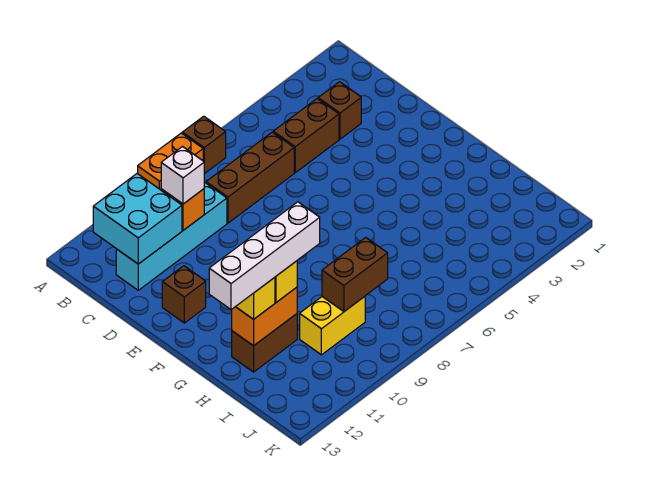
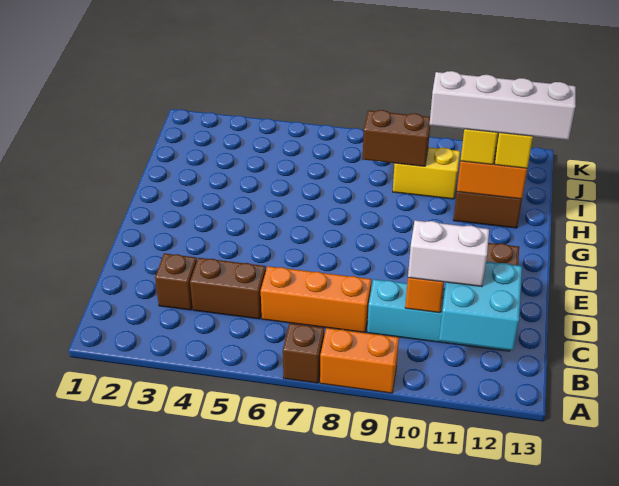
brown 1x3 brick [206,132,294,223] -> orange 1x3 brick [261,266,371,333]
white 1x1 brick [161,147,204,204] -> white 1x2 brick [408,220,489,287]

